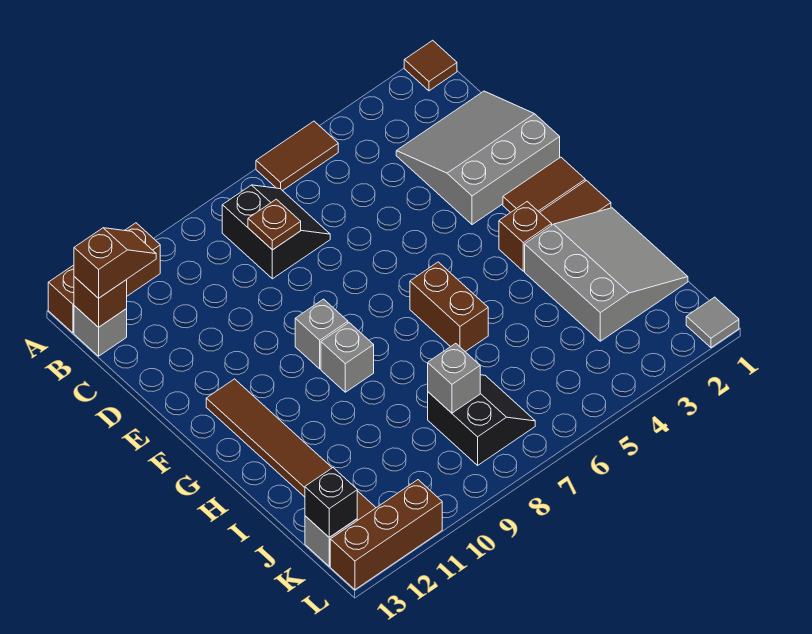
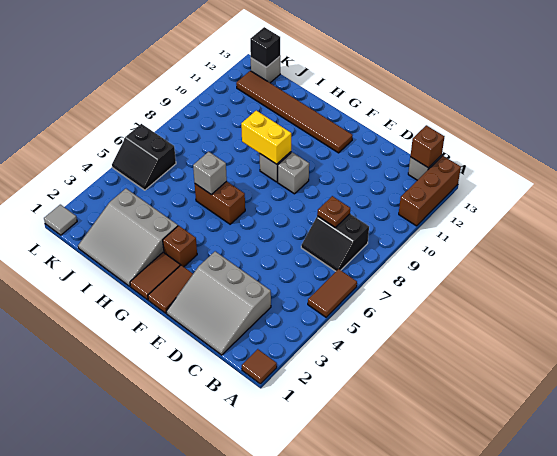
brown 1x2 slope [74,228,156,298] -> none
grey 3x3 slope [396,91,560,225] -> grey 3x3 slope turned to [166,251,271,355]
none -> yellow 1x2 brick [241,111,291,164]
black 2x2 slope [428,375,535,465] -> black 2x2 slope moved to [112,124,176,190]
grey 1x1 brick [428,343,480,413] -> grey 1x1 brick moved to [193,152,227,195]
brown 1x3 brick [330,480,442,590] -> none

